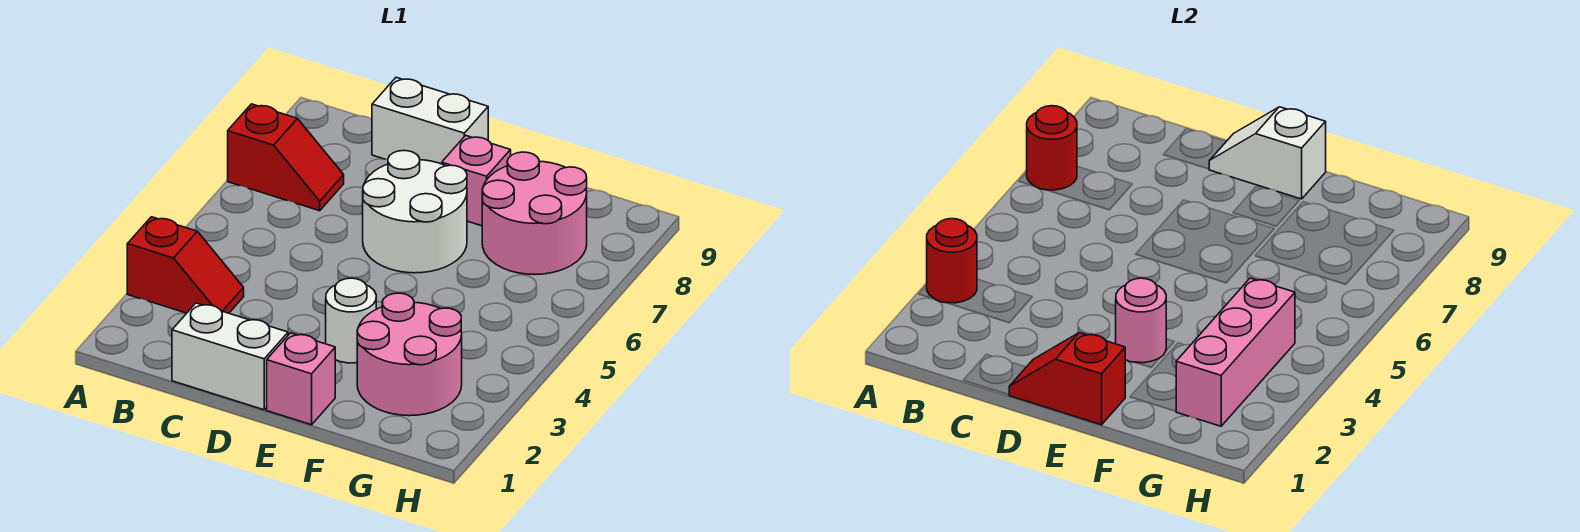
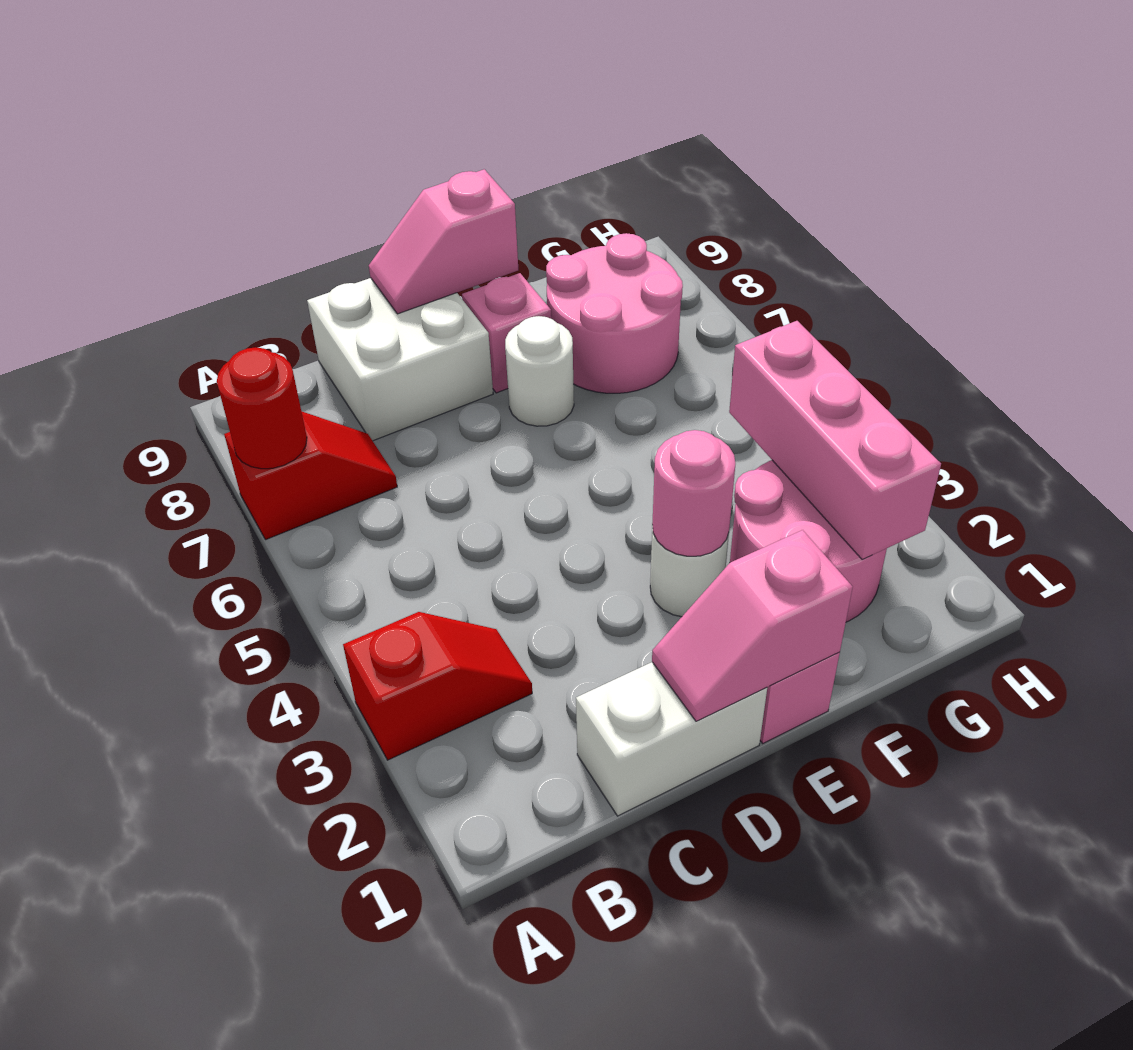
red 1x1 round brick [927,219,977,303] -> none
white 1x2 brick [372,77,488,164] -> white 2x2 brick [307,278,493,441]
red 1x2 slope [1009,333,1125,425] -> pink 1x2 slope [652,530,853,721]
white 2x2 round brick [363,151,467,273] -> white 1x1 round brick [505,316,574,426]
white 1x2 slope [1209,107,1326,199] -> pink 1x2 slope [369,169,518,314]

